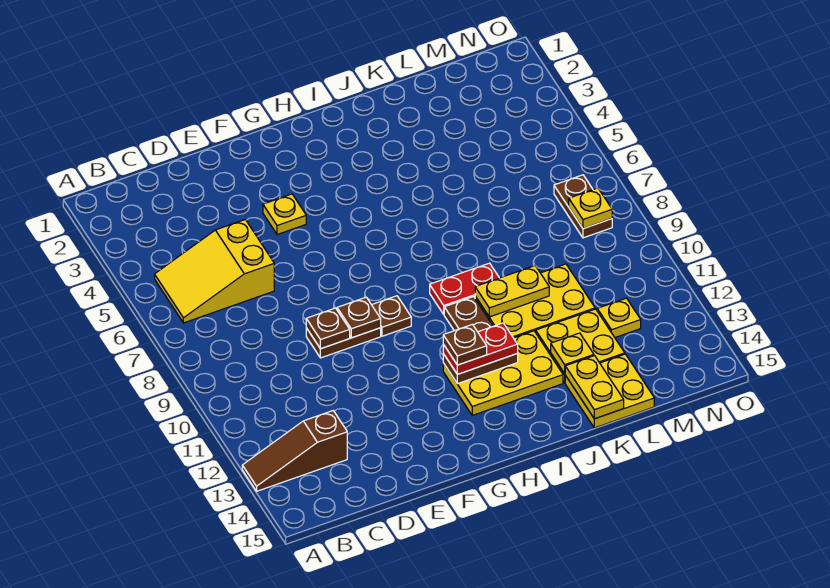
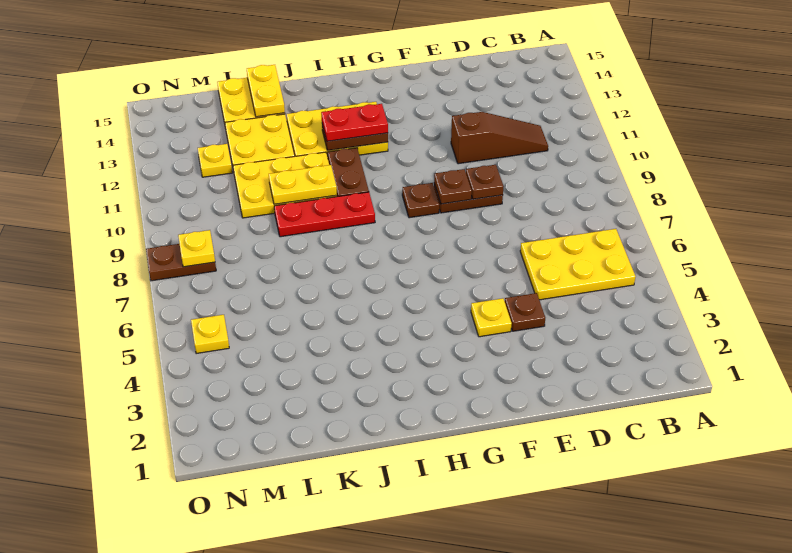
brown 1x3 slope [242,411,347,491] -> brown 1x3 slope moved to [451,112,548,164]
yellow 2x3 slope [155,220,274,323] -> yellow 2x3 plate [520,229,636,300]
brown 1x1 plate [443,324,487,365] -> brown 1x1 plate moved to [505,293,545,331]
red 1x2 plate [430,263,499,314] -> red 1x3 plate [274,192,375,237]
yellow 1x1 plate [551,333,594,373] -> yellow 1x1 plate moved to [191,315,229,354]
brown 1x2 plate [554,175,612,238] -> brown 1x2 plate turned to [146,244,216,281]

